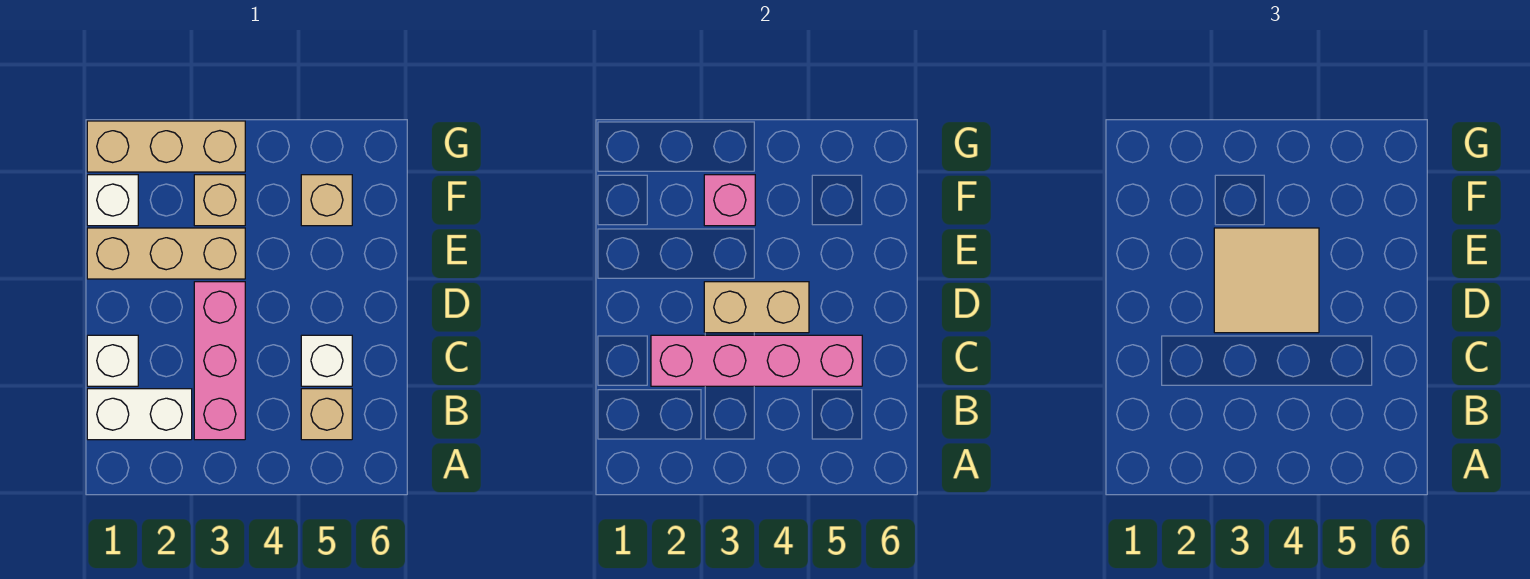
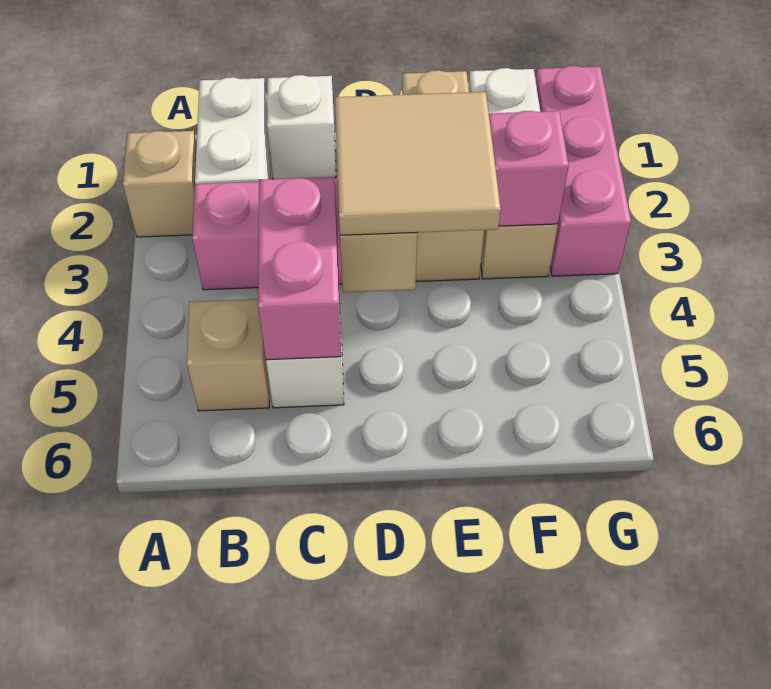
pink 1x4 brick [651,335,862,386] -> pink 1x2 brick [258,177,341,360]
tan 1x1 brick [301,175,352,226] -> tan 1x1 brick moved to [123,131,197,237]
tan 1x3 brick [87,121,245,172] -> pink 1x3 brick [535,66,631,276]

